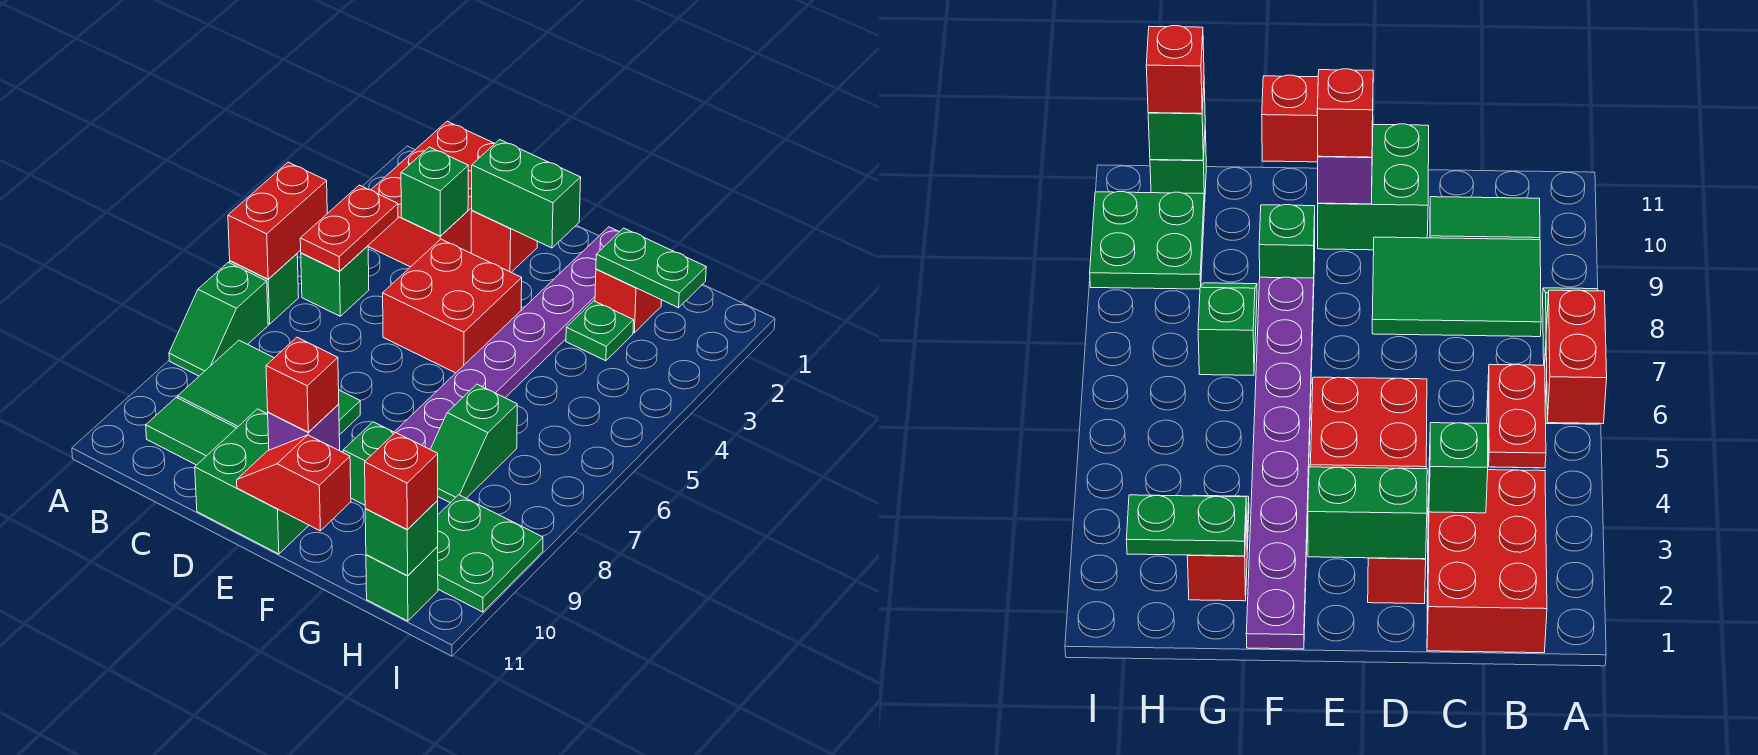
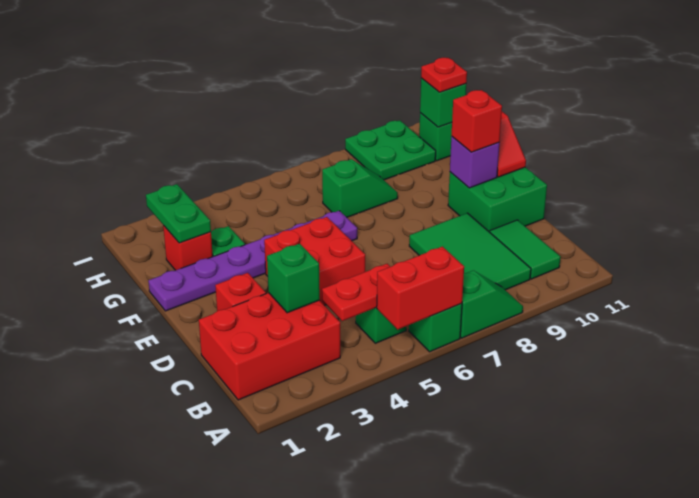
green 1x2 brick [472,140,581,248] -> none
purple 1x8 plate [395,227,620,449] -> purple 1x6 plate [148,211,357,311]
green 1x1 brick [343,422,395,505] -> none
red 1x1 brick [365,433,438,530] -> red 1x1 plate [421,58,467,92]

